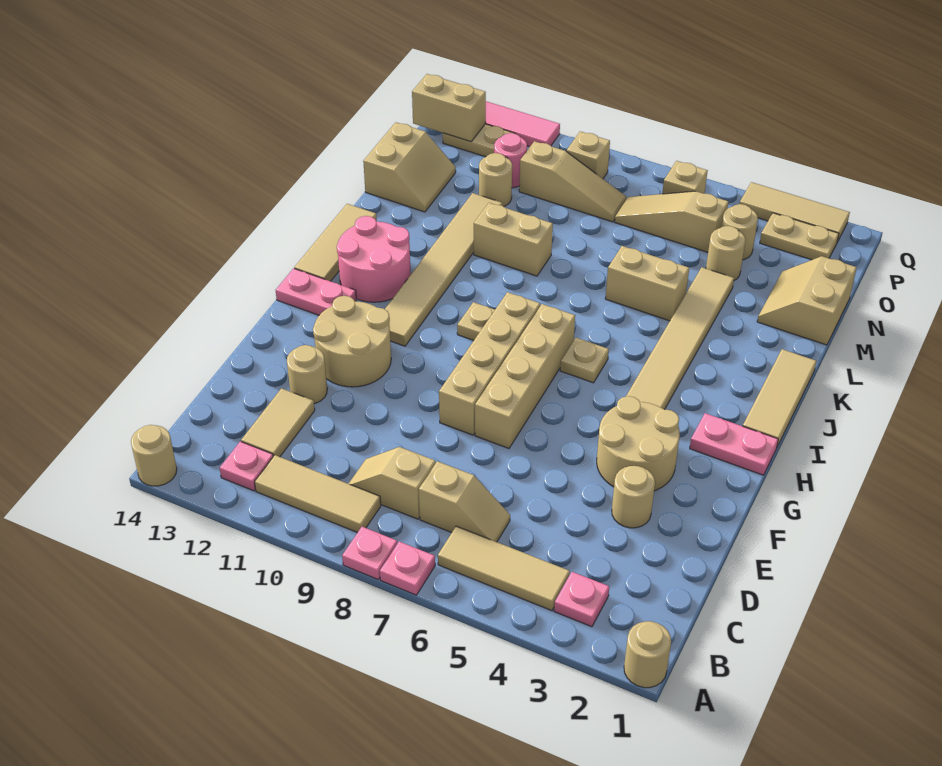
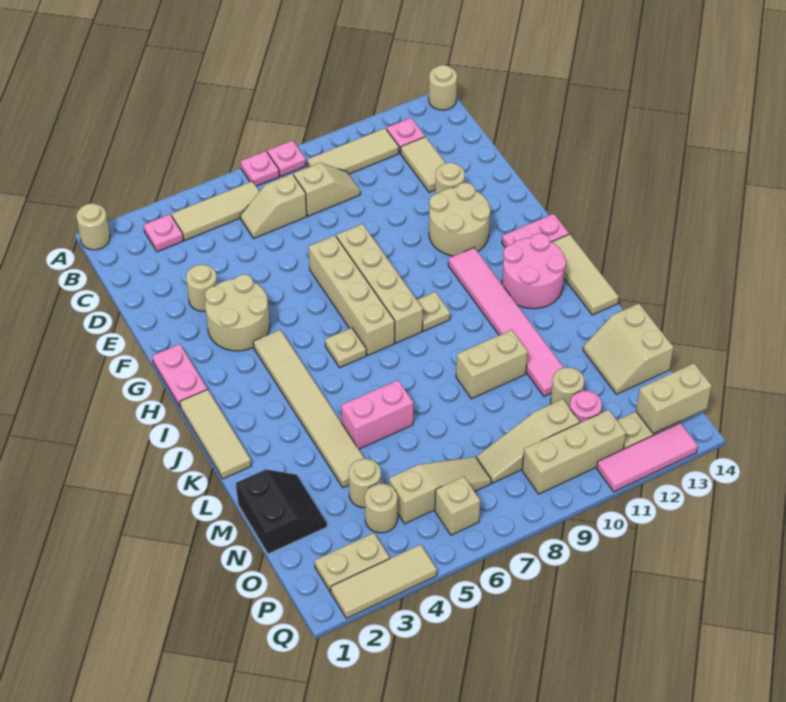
pink 1x2 plate [690,413,778,475] -> pink 1x2 plate turned to [152,344,207,407]
tan 1x6 tile [385,193,502,346] -> pink 1x6 tile [448,248,564,396]
tan 1x2 brick [605,246,689,321] -> pink 1x2 brick [341,380,413,449]
tan 2x2 slope [757,256,857,345] -> black 2x2 slope [236,469,327,554]
tan 1x1 brick [566,131,610,179] -> tan 1x3 brick [522,410,626,494]

